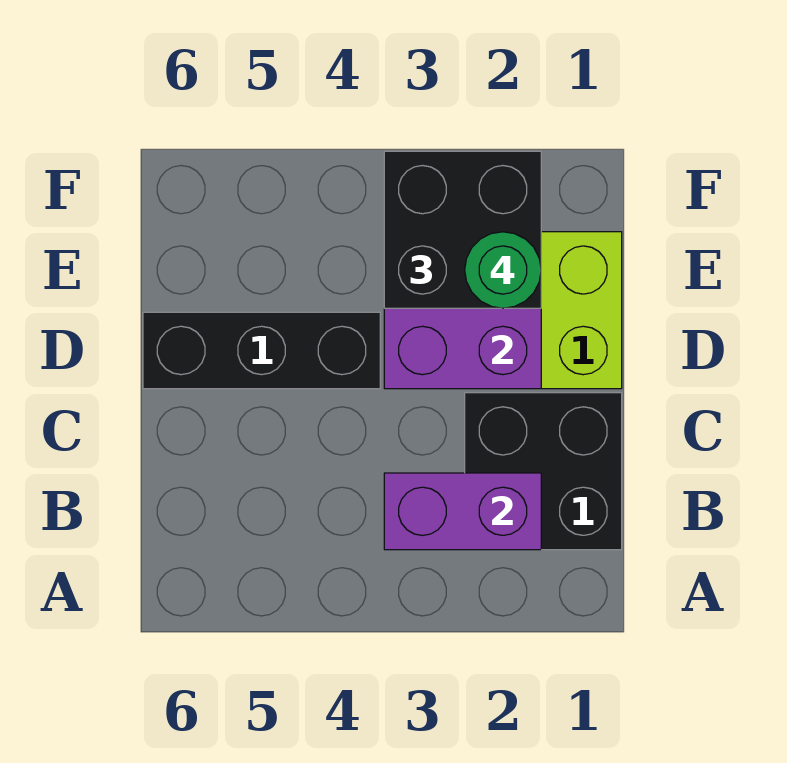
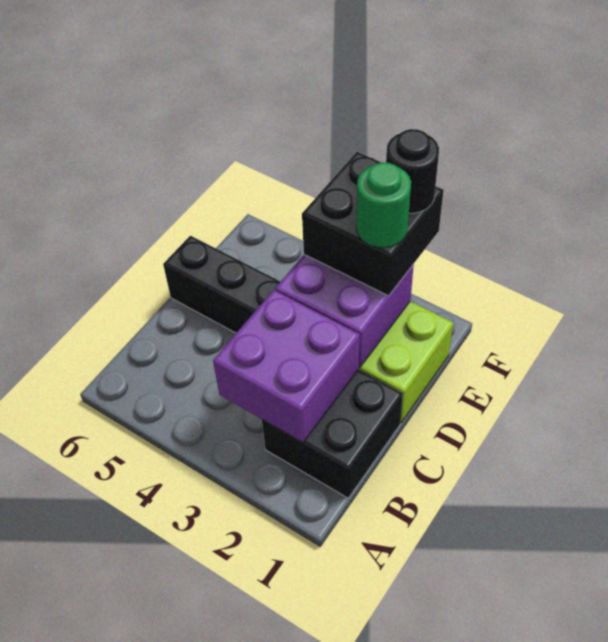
purple 1x2 brick [384,473,541,550] -> purple 2x2 brick [213,290,360,443]
none -> black 1x1 round brick [386,129,439,213]

